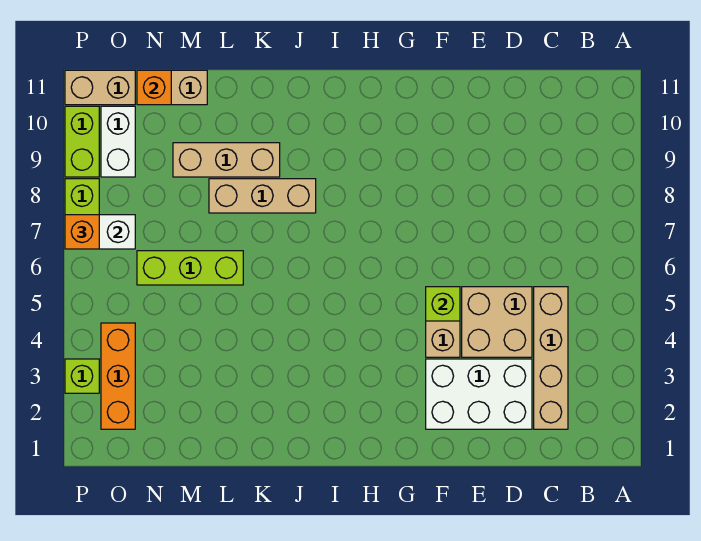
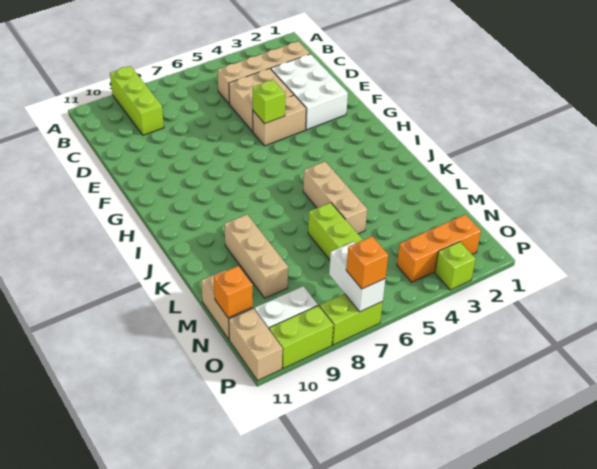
none -> lime 1x3 brick [110,66,164,135]
tan 1x3 brick [209,179,316,213] -> tan 1x3 brick moved to [303,162,367,234]

